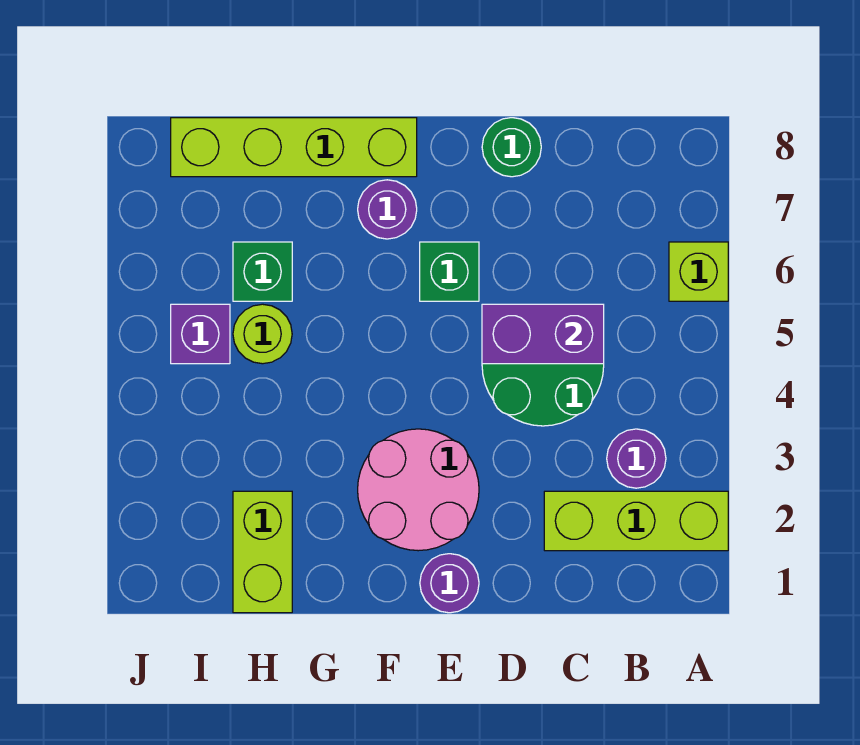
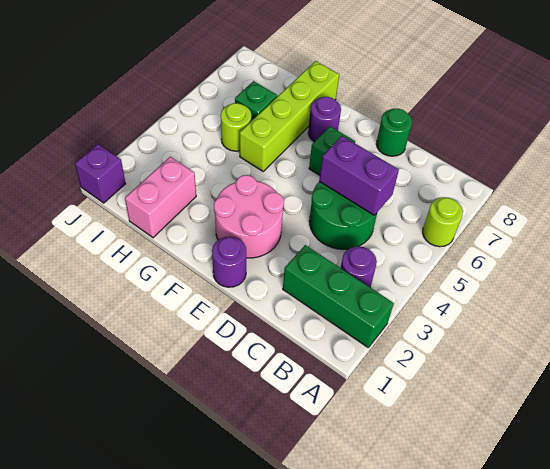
lime 1x3 brick [544,491,728,551] -> green 1x3 brick [283,245,394,348]
lime 1x1 brick [669,242,728,301] -> lime 1x1 round brick [423,197,463,247]
lime 1x4 brick [171,118,417,177] -> lime 1x4 brick turned to [240,61,339,171]
lime 1x2 brick [233,491,292,613] -> pink 1x2 brick [125,157,196,238]
purple 1x1 brick [171,304,230,364] -> purple 1x1 brick moved to [75,144,126,203]

